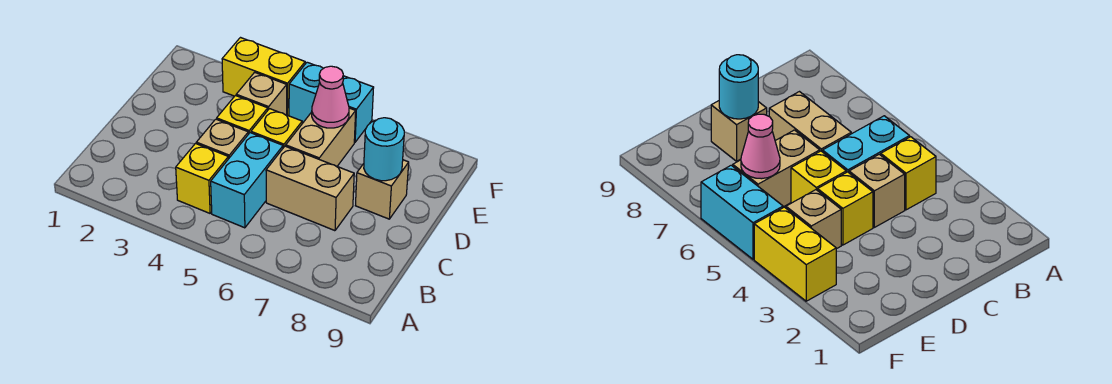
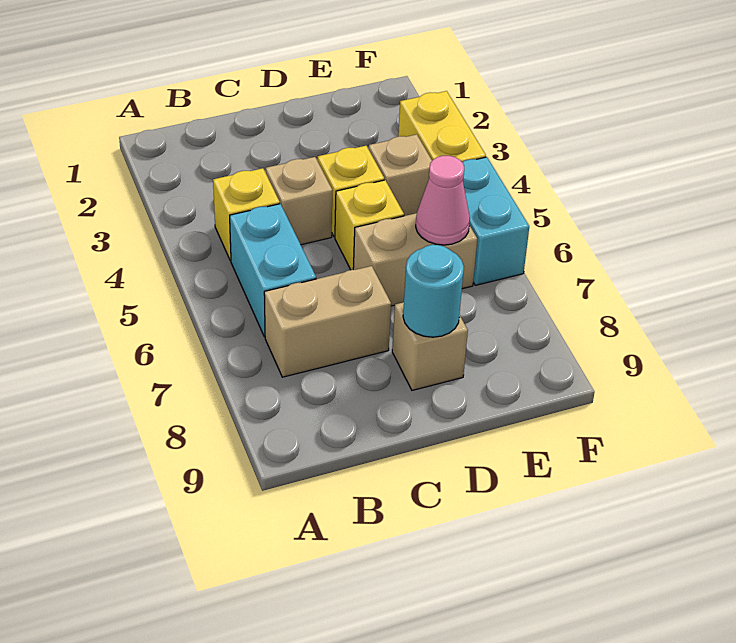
cyan 1x2 brick [211,133,283,228] -> cyan 1x2 brick turned to [230,204,316,337]
tan 1x2 brick [266,146,354,231] -> tan 1x2 brick turned to [264,266,391,377]

